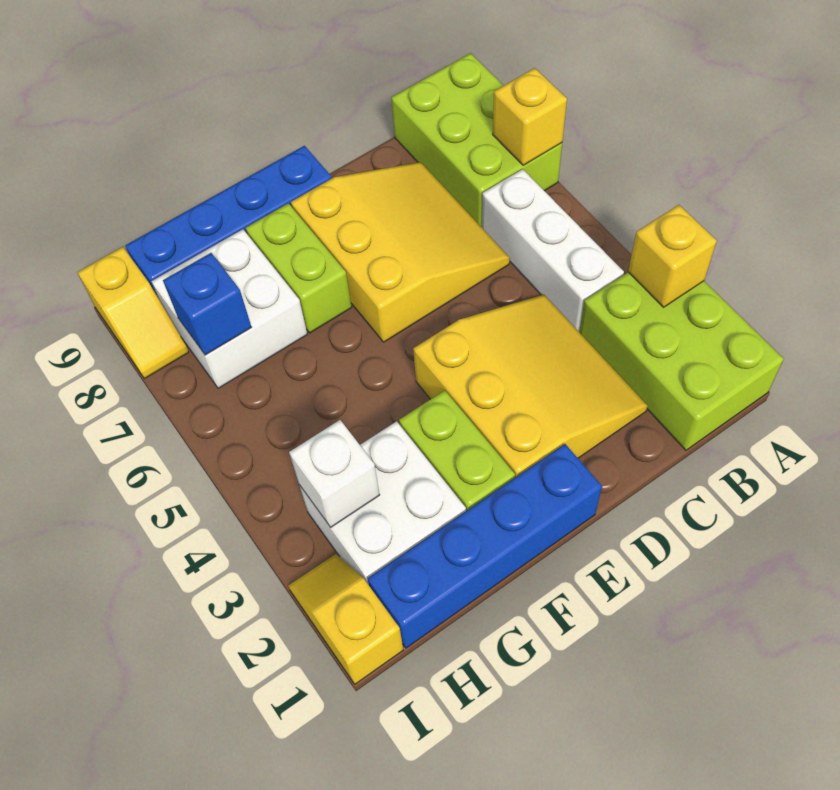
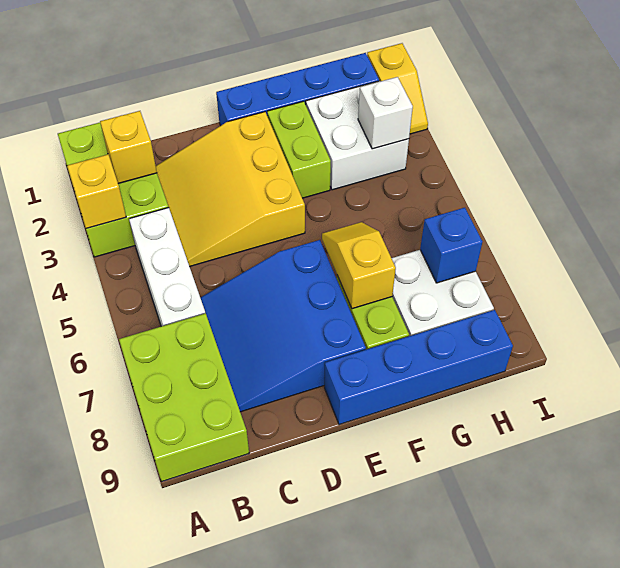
yellow 1x1 brick [493,68,567,165] -> yellow 1x1 brick moved to [100,111,157,183]
yellow 3x3 slope [291,162,510,342] -> blue 3x3 slope [200,240,366,412]
yellow 1x2 slope [77,247,189,379] -> yellow 1x2 slope moved to [322,222,396,309]

